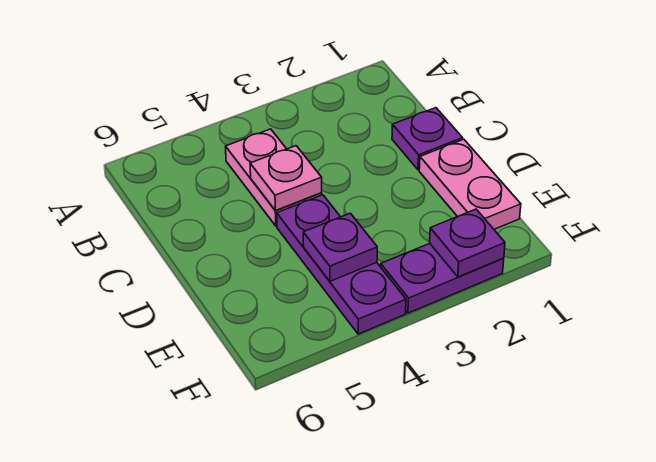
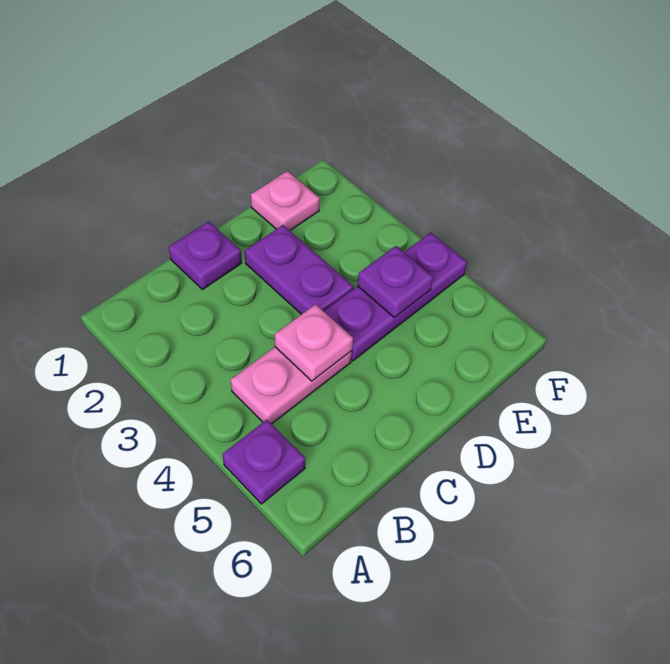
pink 1x2 plate [419,139,521,229] -> pink 1x1 plate [251,171,320,231]
purple 1x2 plate [381,244,504,313] -> purple 1x2 plate moved to [245,225,354,314]
purple 1x1 plate [430,209,505,277] -> purple 1x1 plate moved to [223,420,305,504]

